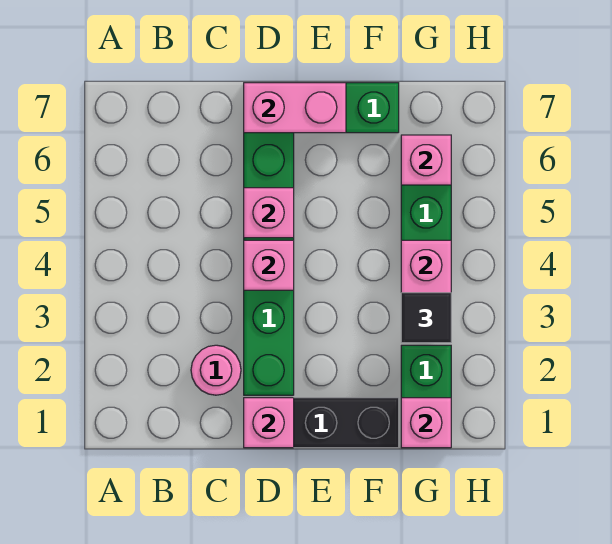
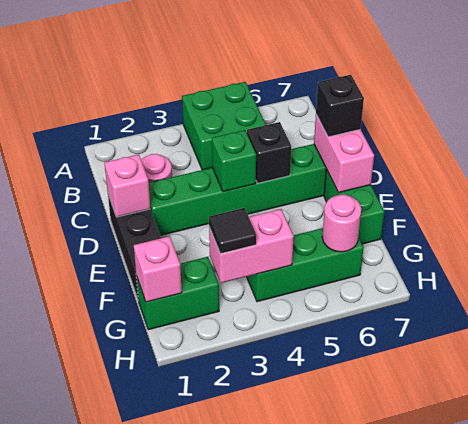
none -> green 2x2 brick [182,82,266,170]
pink 1x1 brick [244,240,294,290] -> green 1x1 brick [212,130,256,192]
pink 1x1 brick [244,188,294,238] -> black 1x1 brick [247,122,291,183]
none -> black 1x1 brick [316,75,364,137]
pink 1x1 brick [401,135,451,185] -> pink 1x1 round brick [322,195,361,252]

